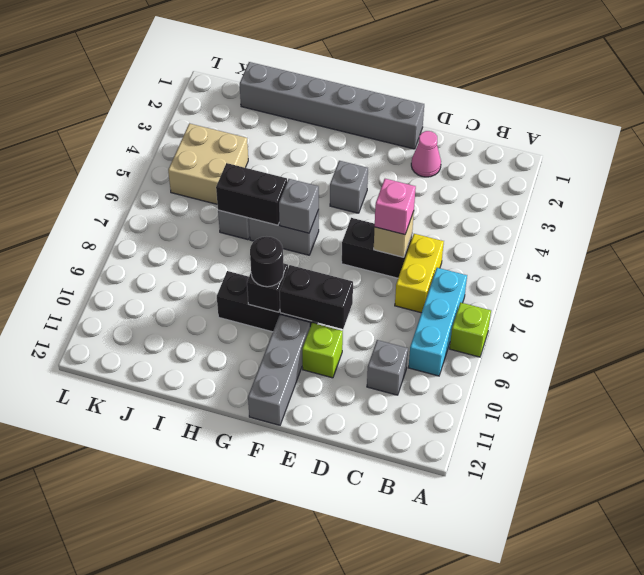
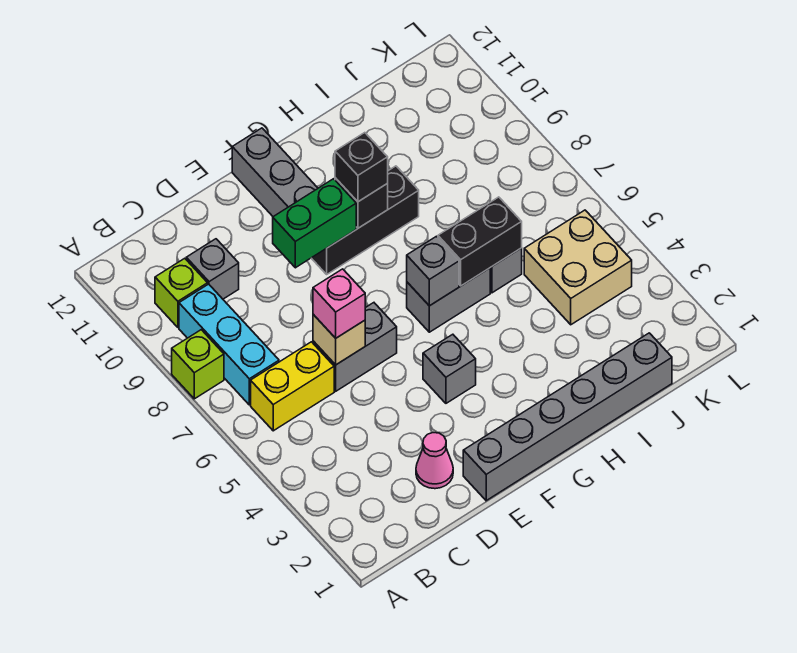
yellow 1x2 brick [395,234,444,313] -> yellow 1x2 brick turned to [251,342,334,431]
black 1x2 brick [342,218,412,278] -> grey 1x2 brick [313,303,397,391]
black 1x2 brick [279,265,353,329] -> green 1x2 brick [273,179,356,268]
lime 1x1 brick [302,323,343,378] -> lime 1x1 brick moved to [155,258,208,327]
black 1x1 round brick [250,237,284,287] -> black 1x1 brick [335,133,388,202]

